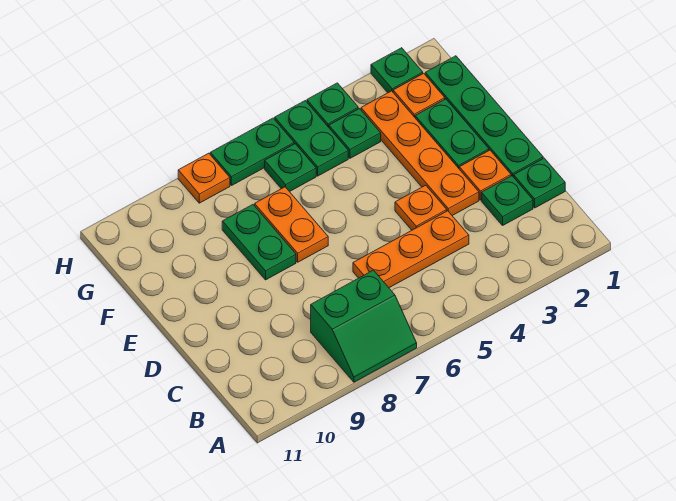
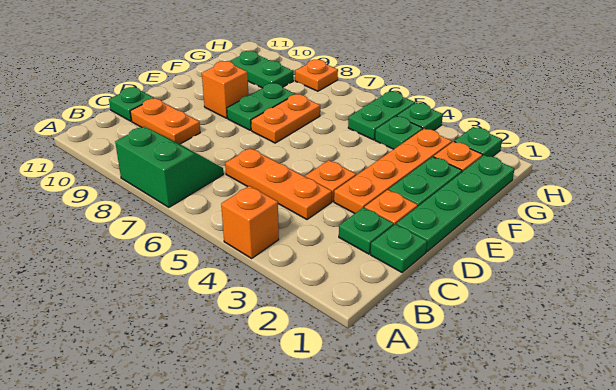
none -> orange 1x1 brick [221,186,279,258]
green 2x2 slope [311,270,417,382] -> green 2x2 slope turned to [115,127,223,207]
none -> orange 1x2 plate [130,99,200,144]
none -> orange 1x1 brick [202,61,248,118]
green 1x1 plate [265,144,316,192] -> green 1x1 plate moved to [109,87,154,121]
green 1x2 plate [210,118,294,186] -> green 1x2 plate moved to [229,51,293,88]

